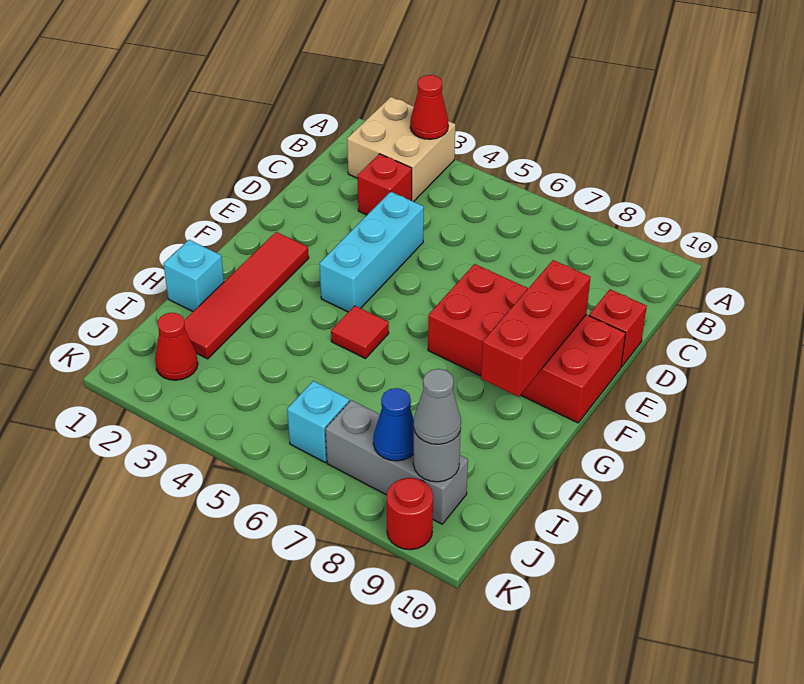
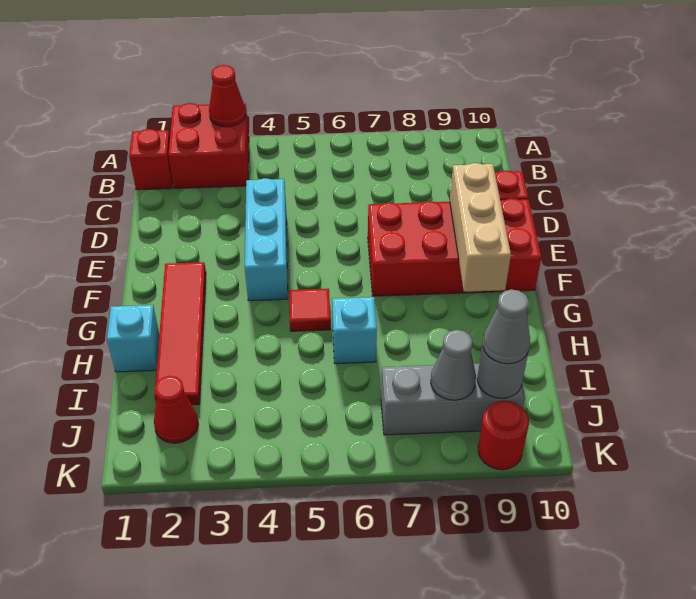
tan 2x2 brick [347,97,455,202] -> red 2x2 brick [168,103,249,188]
red 1x1 brick [357,154,412,215] -> red 1x1 brick moved to [129,129,173,190]
red 1x3 brick [481,260,591,397] -> tan 1x3 brick [450,163,511,292]
cyan 1x1 brick [287,381,349,463] -> cyan 1x1 brick moved to [332,297,377,364]
blue 1x1 cone [373,388,414,461] -> grey 1x1 cone [431,330,476,400]

